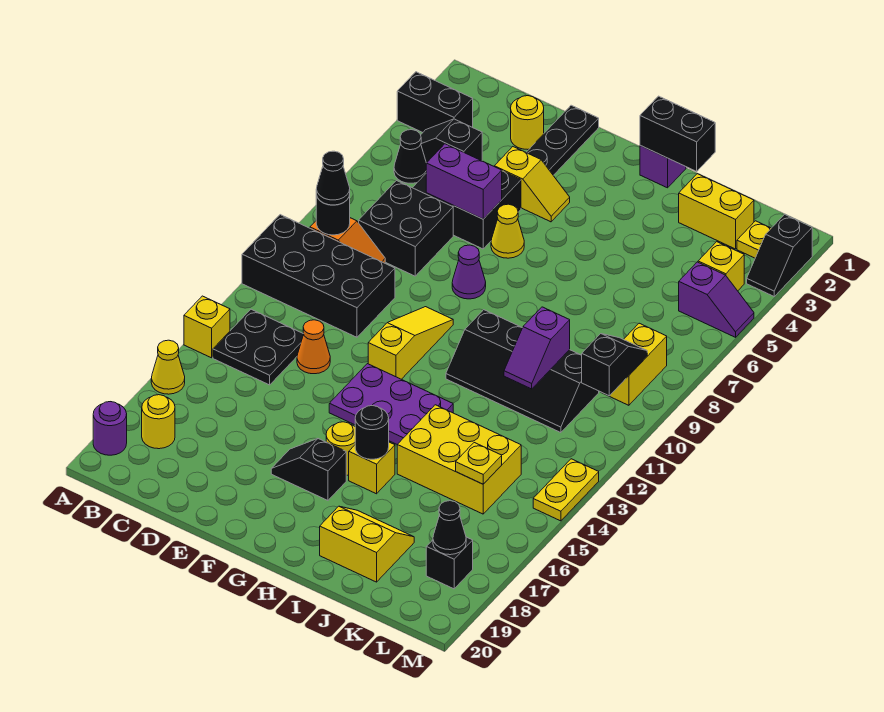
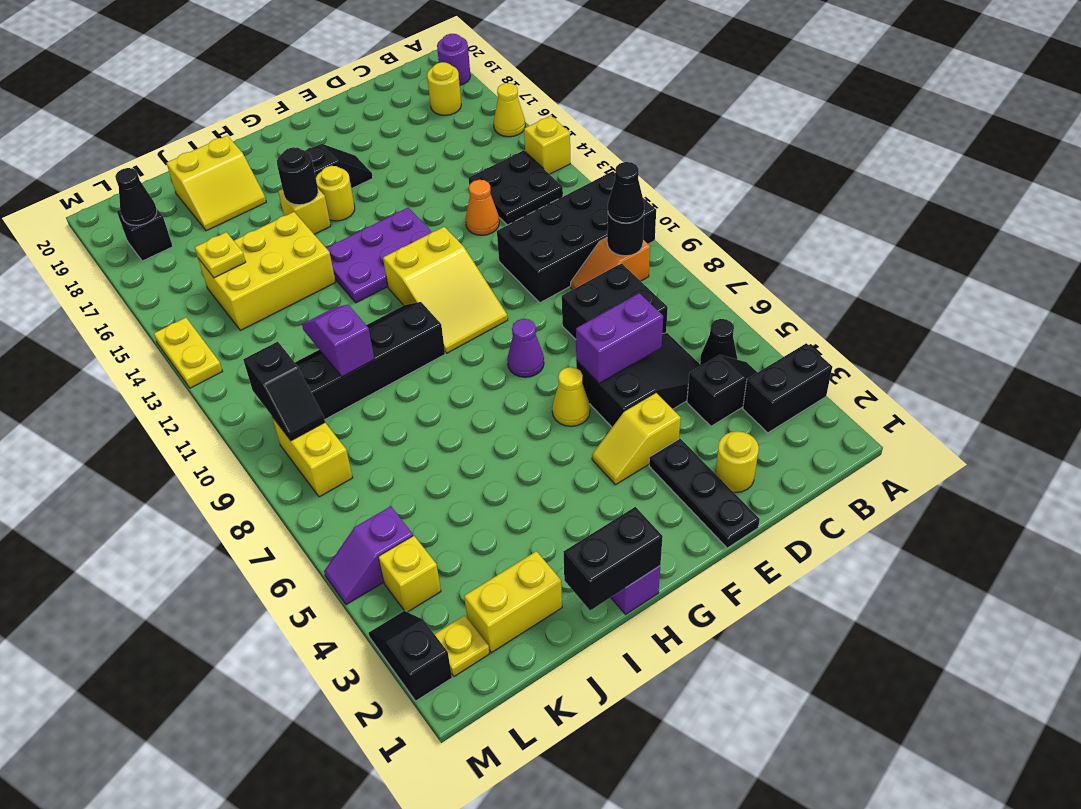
yellow 1x3 slope [368,307,453,379] -> yellow 2x3 slope [383,227,508,353]

